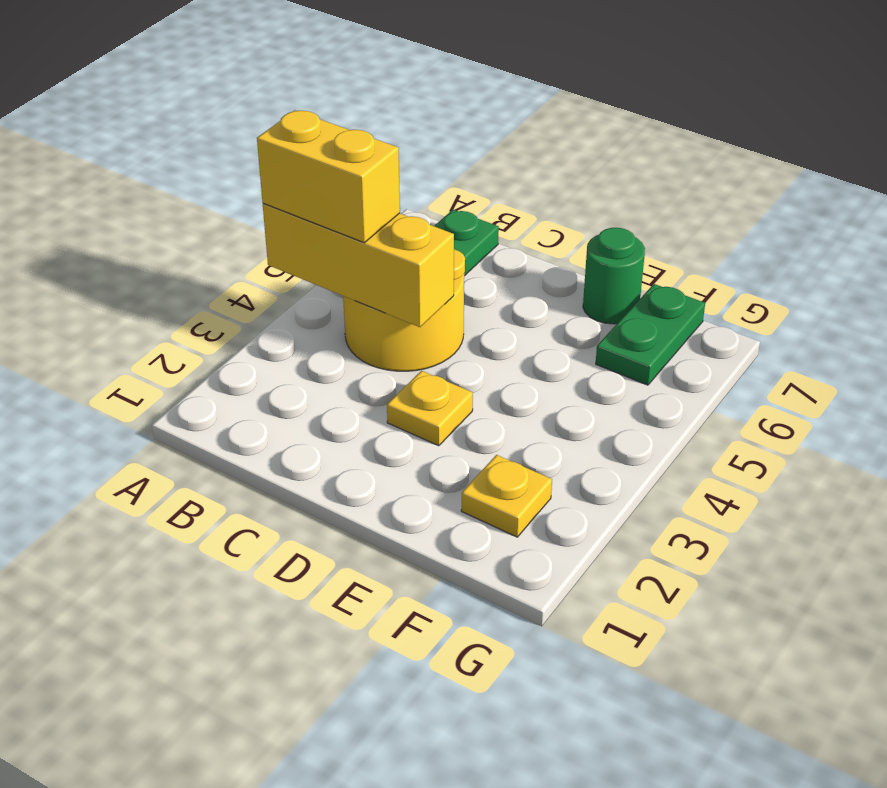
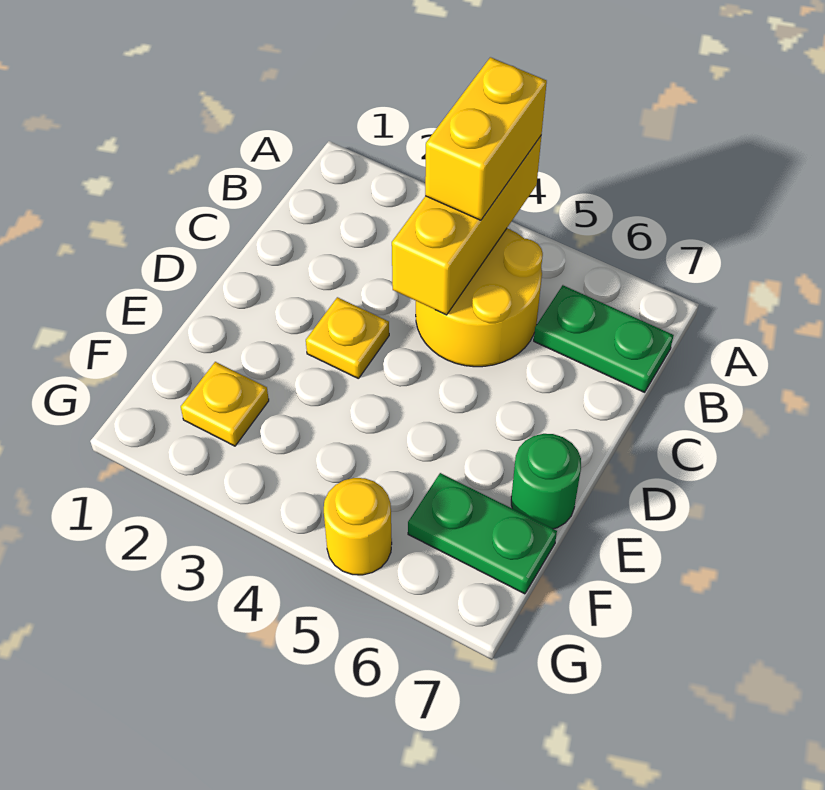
none -> yellow 1x1 round brick [324,478,392,575]

